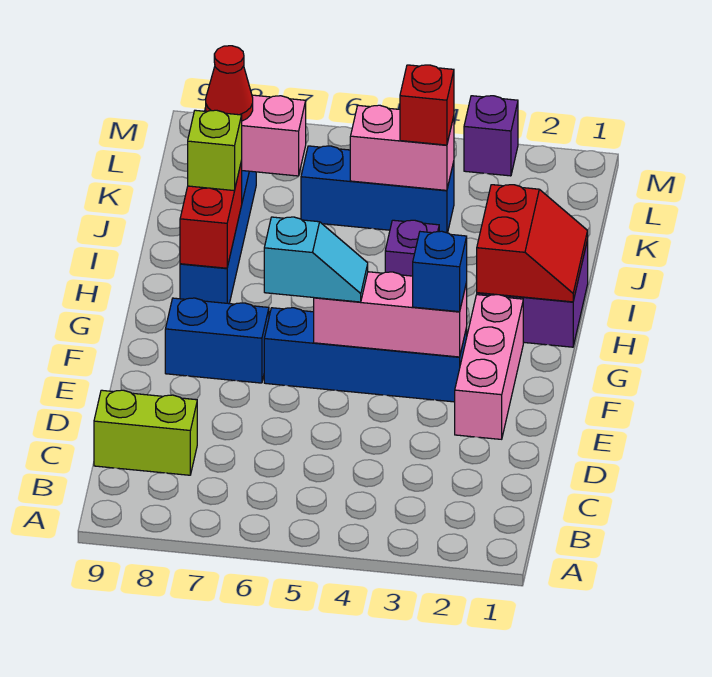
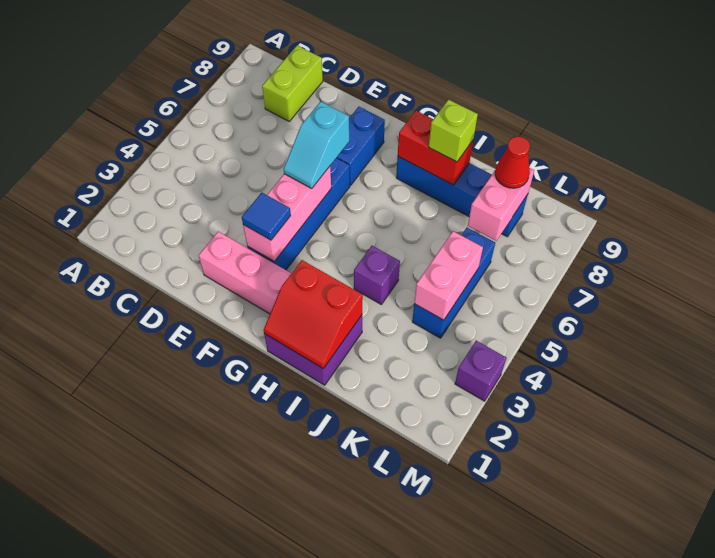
blue 1x1 brick [413,231,467,312] -> blue 1x1 tile [242,193,291,240]
red 1x1 brick [400,65,454,145] -> none

